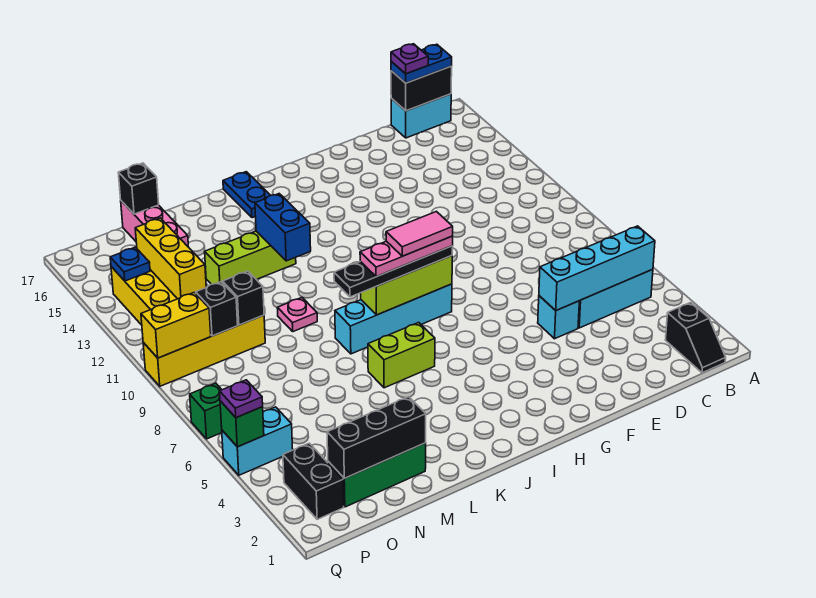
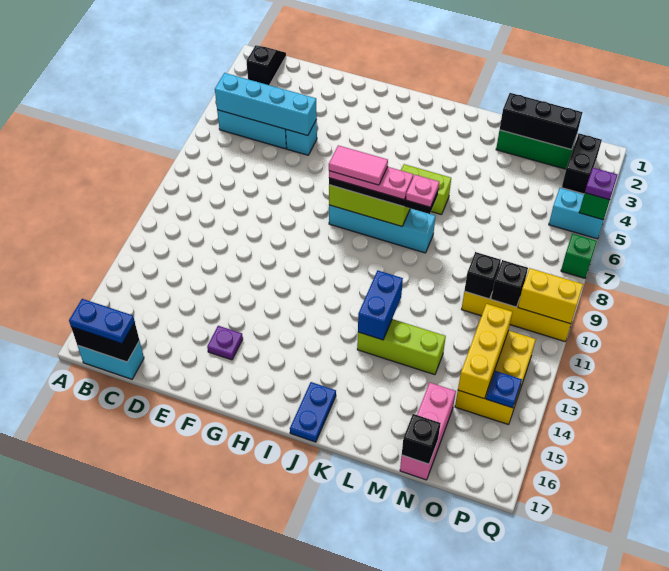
purple 1x1 plate [391,44,428,74] -> purple 1x1 plate moved to [207,326,243,360]
pink 1x1 plate [277,298,317,332] -> pink 1x1 plate moved to [406,175,439,207]

